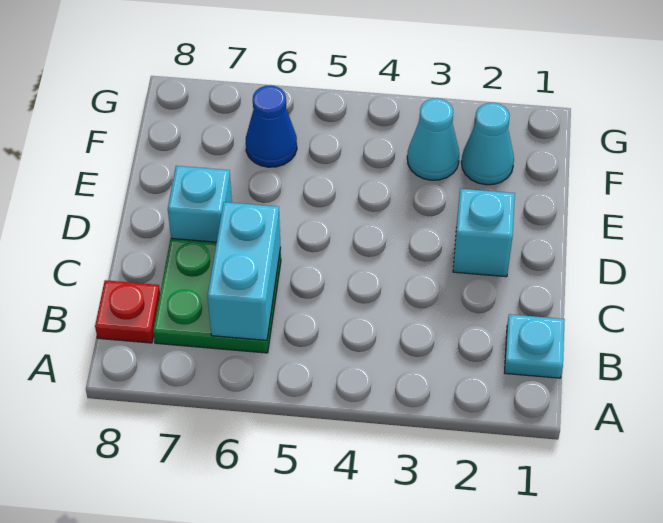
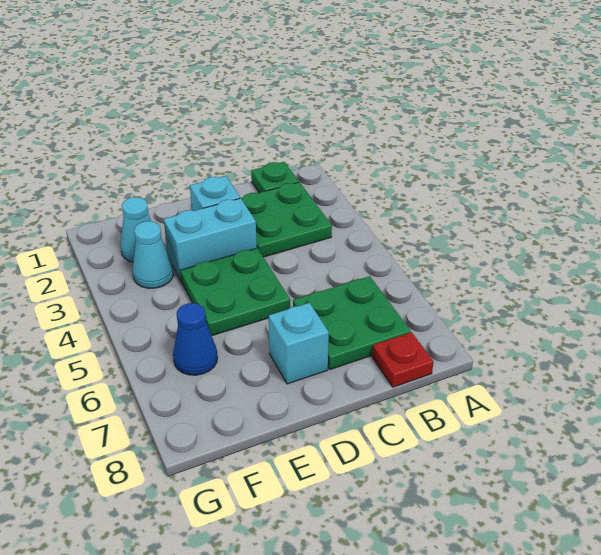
cyan 1x1 plate [505,314,565,378] -> green 1x1 plate [251,162,299,193]
none -> green 2x2 plate [241,182,332,257]
cyan 1x2 brick [208,202,281,340] -> cyan 1x2 brick moved to [164,198,257,280]
none -> green 2x2 plate [180,248,290,336]

